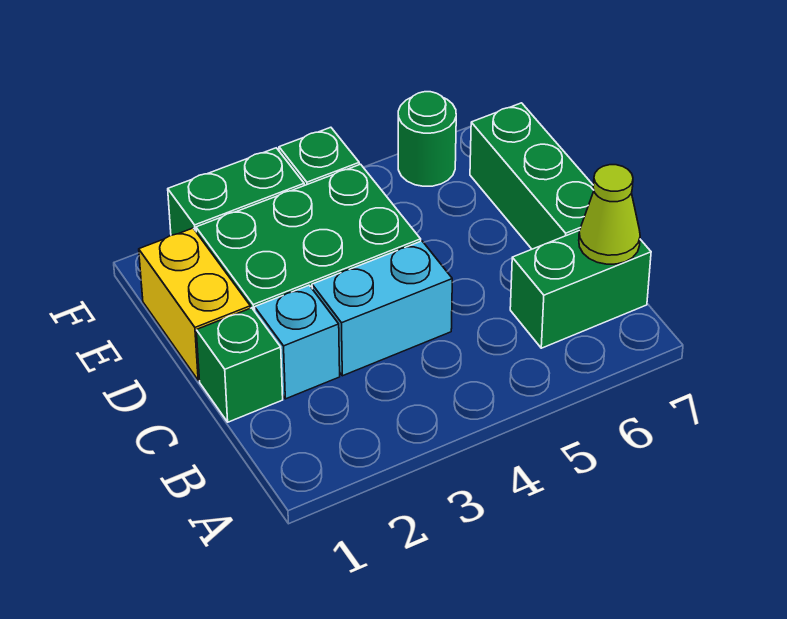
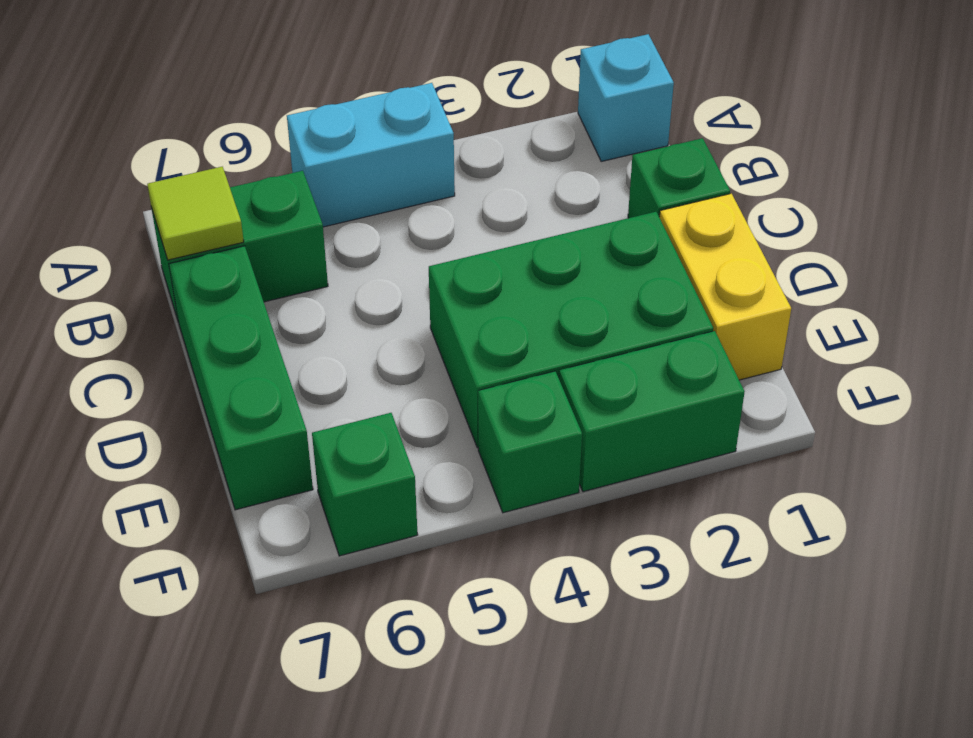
lime 1x1 cone [579,165,640,264] -> lime 1x1 tile [147,167,244,260]
cyan 1x1 brick [255,285,340,399] -> cyan 1x1 brick moved to [578,34,674,161]
cyan 1x2 brick [312,241,452,376] -> cyan 1x2 brick moved to [287,83,455,227]
green 1x1 round brick [398,92,456,186] -> green 1x1 brick [312,413,418,556]

